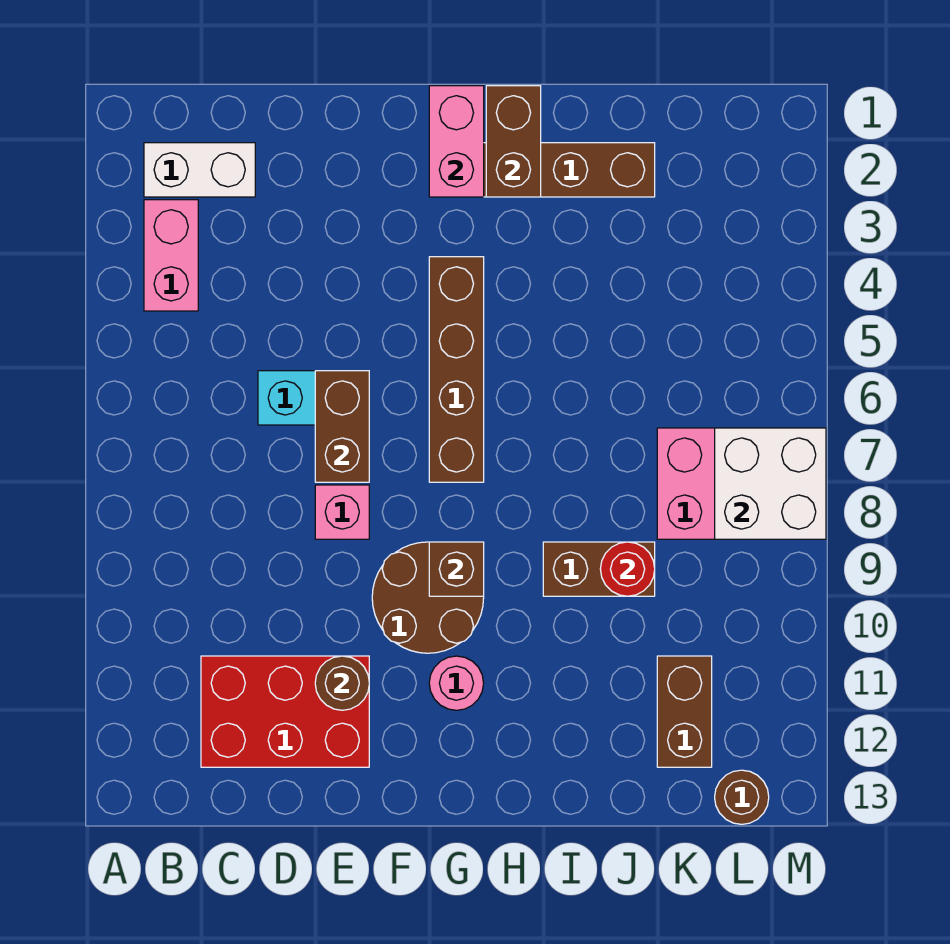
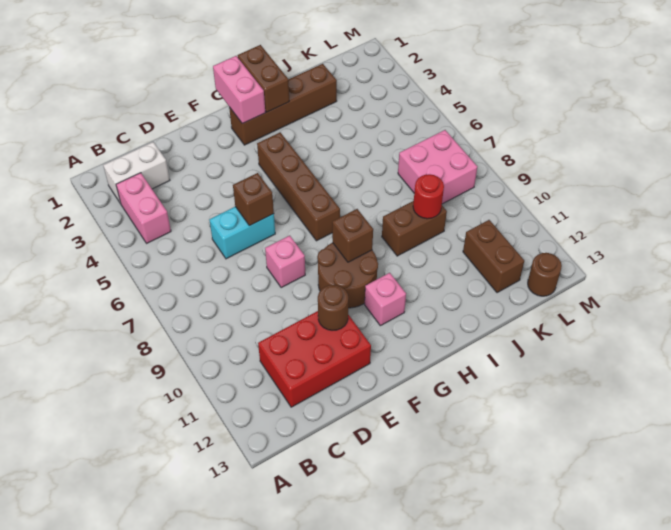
brown 1x2 brick [315,371,369,482] -> brown 1x1 brick [233,173,274,226]
pink 1x1 round brick [429,656,484,710] -> pink 1x1 brick [365,273,406,326]
white 2x2 brick [715,428,826,539] -> none

